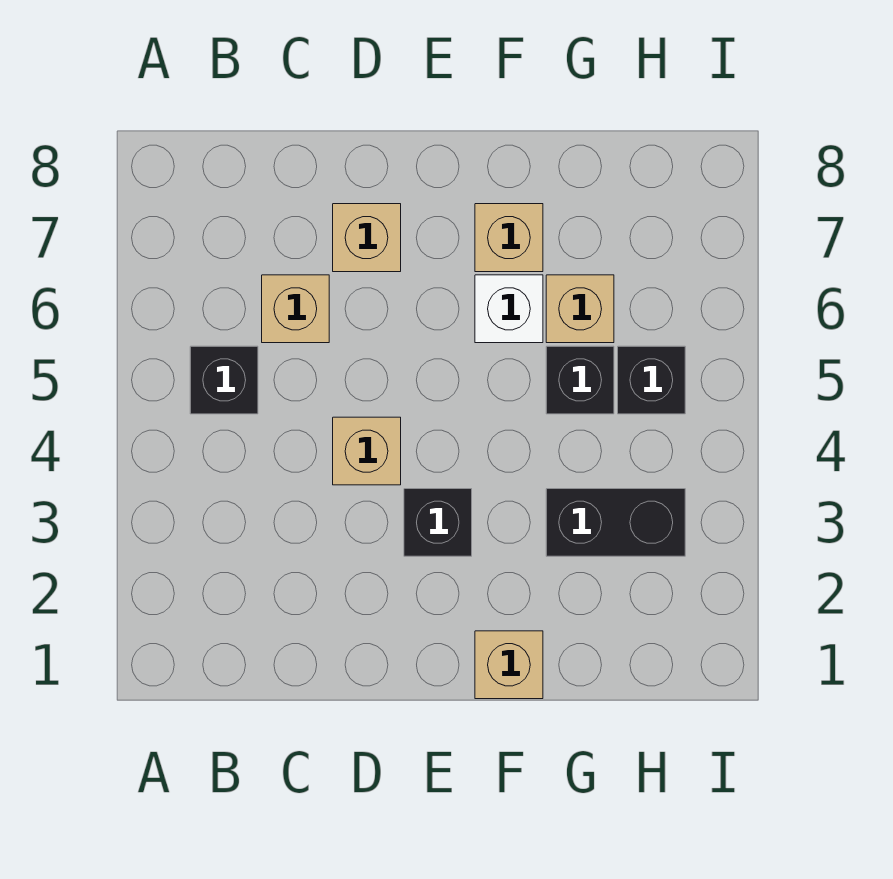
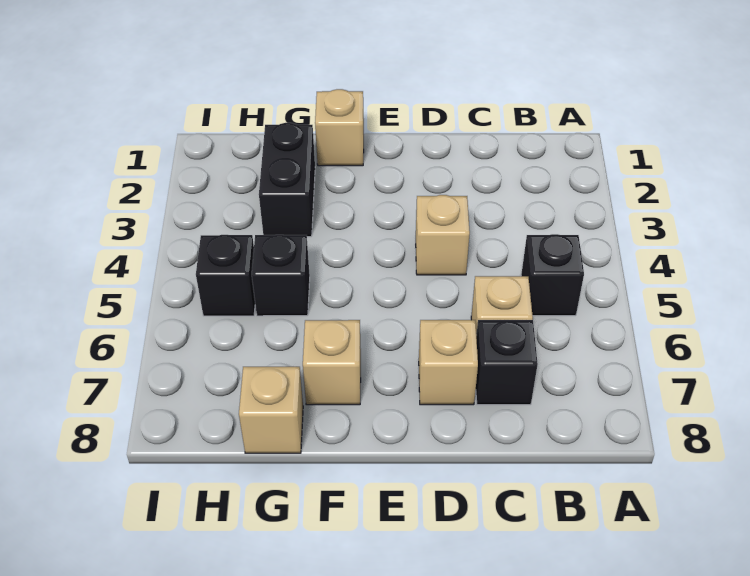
black 1x1 brick [404,489,472,556] -> black 1x1 brick moved to [476,320,538,405]
white 1x1 brick [475,275,543,343] -> none
black 1x2 brick [546,489,685,556] -> black 1x2 brick turned to [259,123,315,237]
tan 1x1 brick [546,275,614,343] -> tan 1x1 brick moved to [239,367,303,453]

